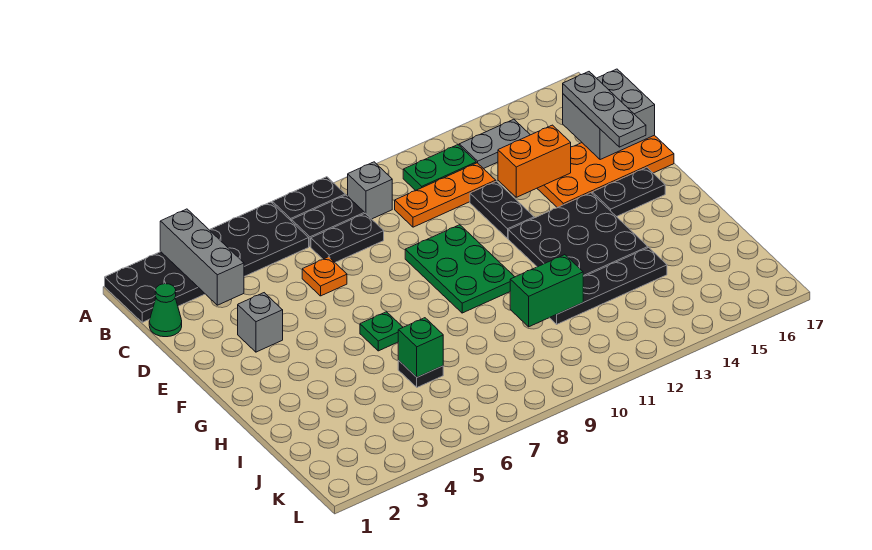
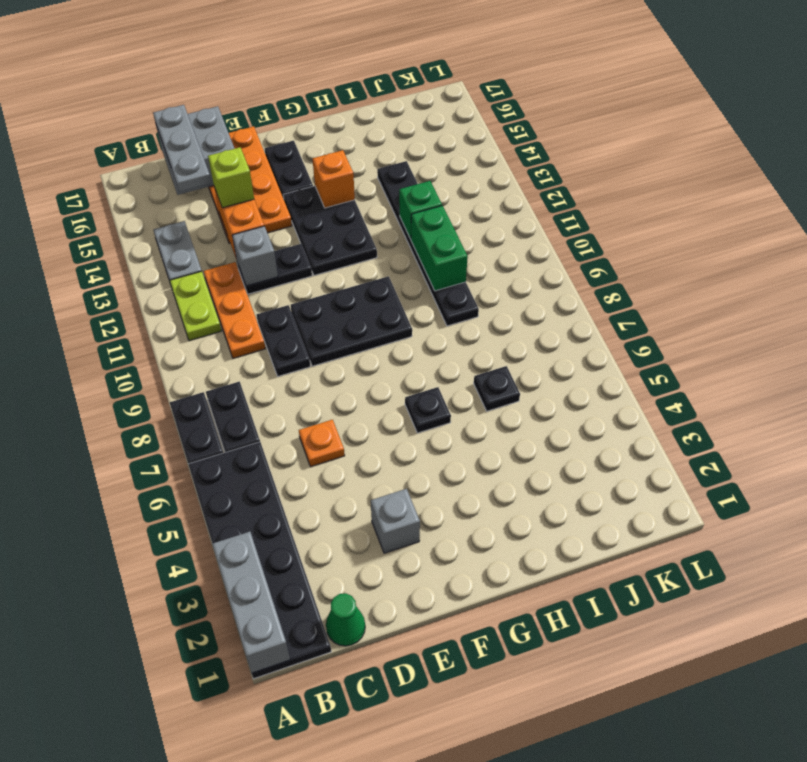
grey 1x3 brick [160,209,244,305] -> grey 1x3 brick turned to [212,532,290,673]
grey 1x1 brick [348,162,392,219] -> grey 1x1 brick moved to [232,226,278,286]
green 1x2 plate [403,145,476,191] -> lime 1x2 plate [170,271,221,341]
black 1x2 plate [311,213,384,262] -> black 1x2 plate moved to [257,305,310,376]
grey 1x3 plate [563,72,646,147] -> grey 1x3 plate turned to [153,105,211,192]
none -> lime 1x1 brick [208,147,254,208]
green 2x3 plate [405,225,514,313] -> black 2x3 plate [291,276,412,366]
black 3x3 plate [508,193,648,276] -> black 2x3 plate [283,186,377,275]
green 1x1 plate [360,312,403,351] -> black 1x1 plate [405,387,451,433]
none -> orange 1x1 brick [313,150,355,208]
green 1x1 brick [398,318,443,377] -> green 1x1 brick moved to [399,181,442,239]
black 1x4 plate [550,248,667,324] -> black 1x6 plate [377,161,479,326]

